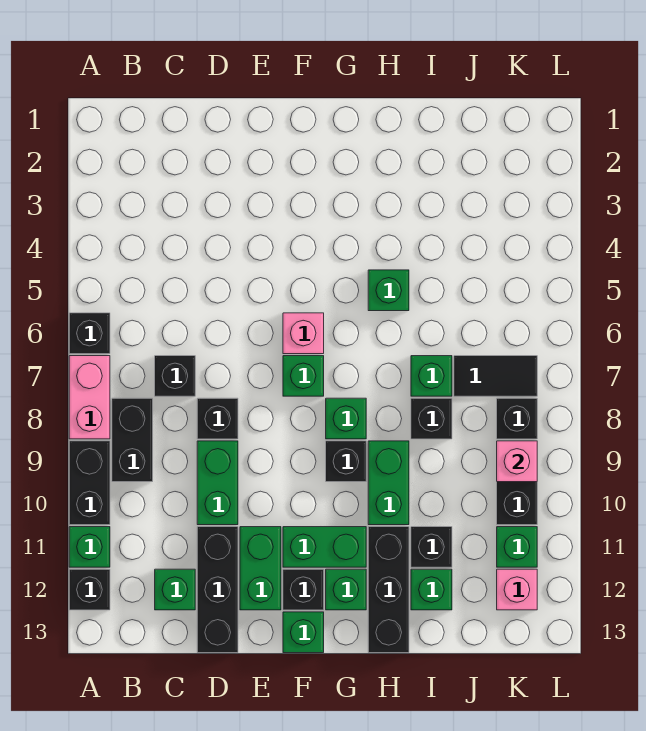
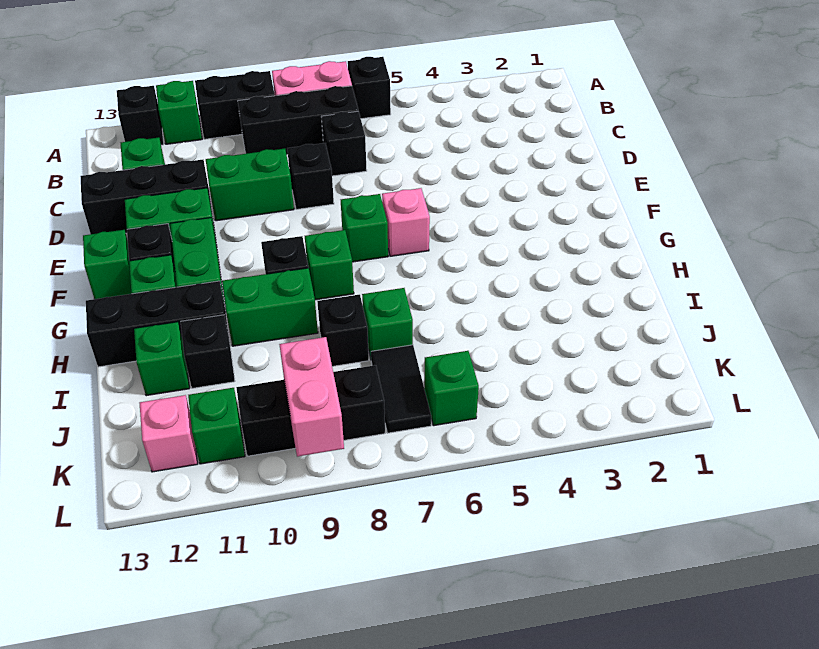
black 1x2 brick [112,398,153,482] -> black 1x3 brick [238,86,358,155]
green 1x1 brick [368,270,409,311] -> green 1x1 brick moved to [424,351,479,426]
pink 1x1 brick [497,441,537,482] -> pink 1x2 brick [279,337,344,457]

